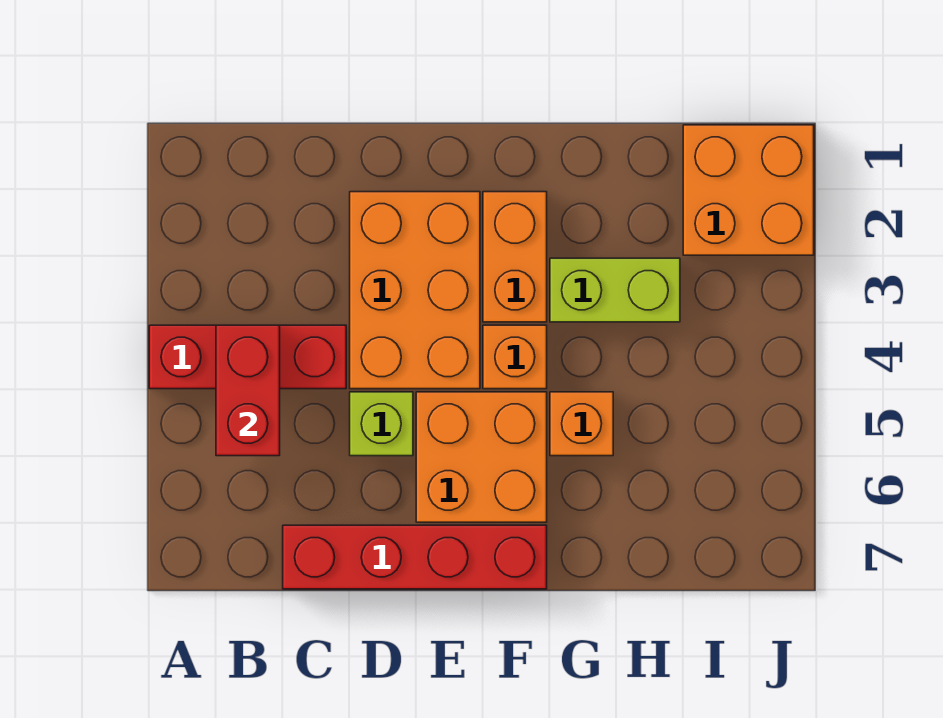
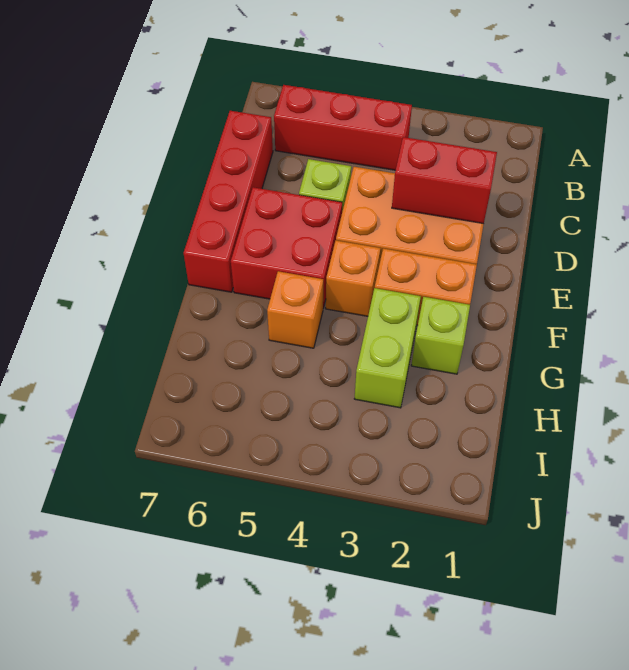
red 1x3 brick [149,325,346,389] -> red 1x3 brick turned to [274,85,412,170]
red 1x2 brick [216,325,280,456] -> red 1x2 brick moved to [392,137,497,224]
orange 2x2 brick [416,392,547,522] -> red 2x2 brick [231,187,342,308]
none -> lime 1x1 brick [411,297,470,374]
orange 2x2 brick [683,125,814,255] -> none

